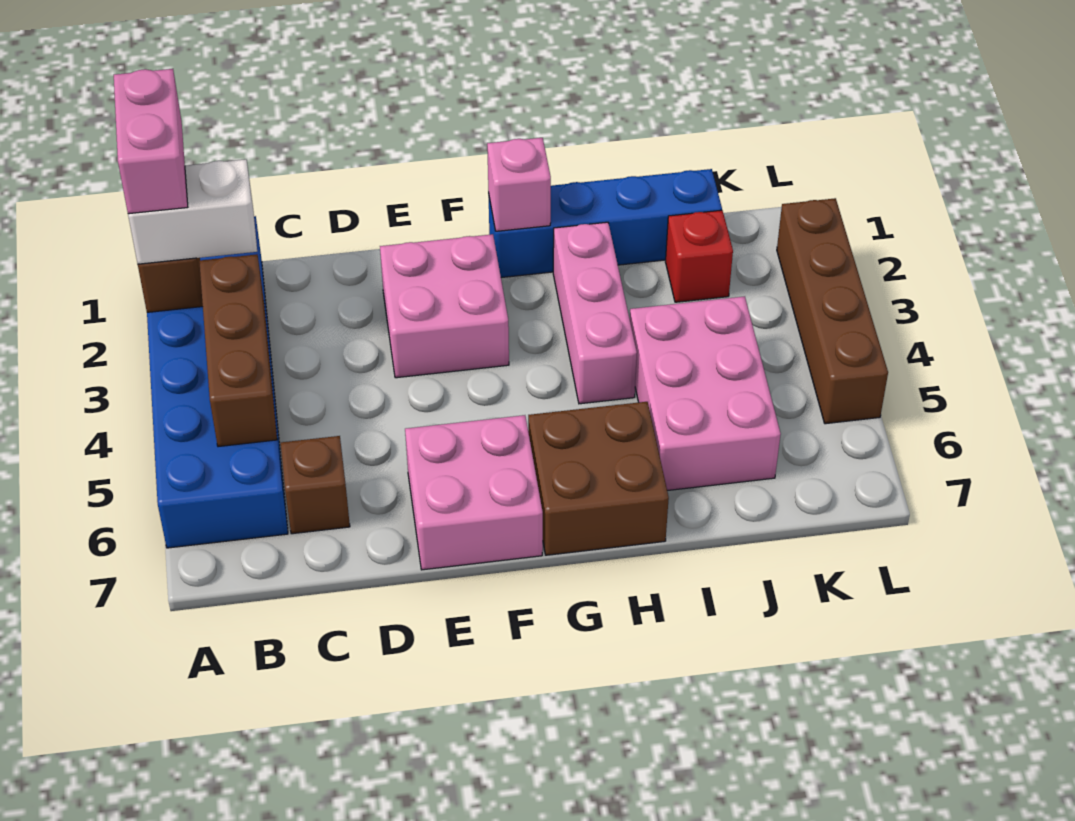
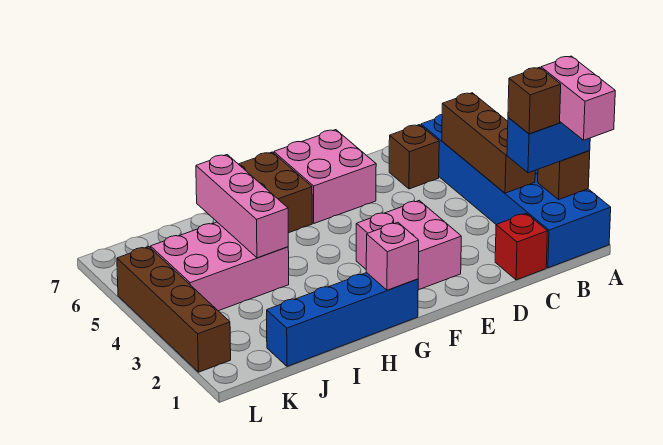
white 1x2 brick [128,159,257,264] -> blue 1x2 brick [507,117,590,173]
none -> brown 1x1 brick [508,67,561,134]
pink 1x3 brick [553,222,637,404] -> pink 1x3 brick moved to [196,155,288,258]
pink 2x3 brick [630,296,781,491] -> pink 2x3 brick turned to [150,222,289,311]
red 1x1 brick [666,210,733,302] -> red 1x1 brick moved to [495,213,548,280]

